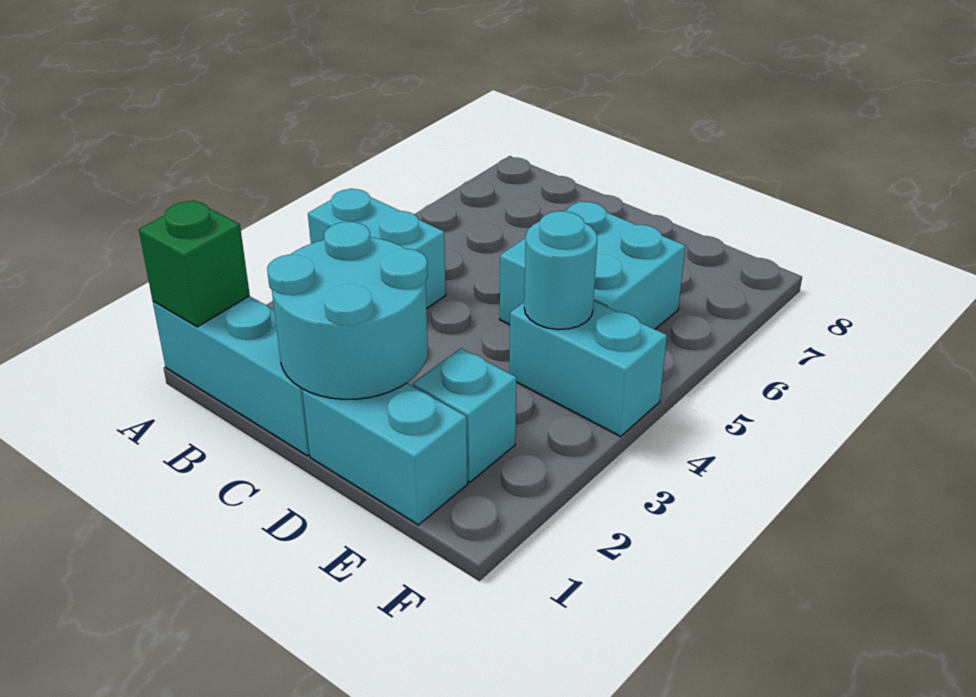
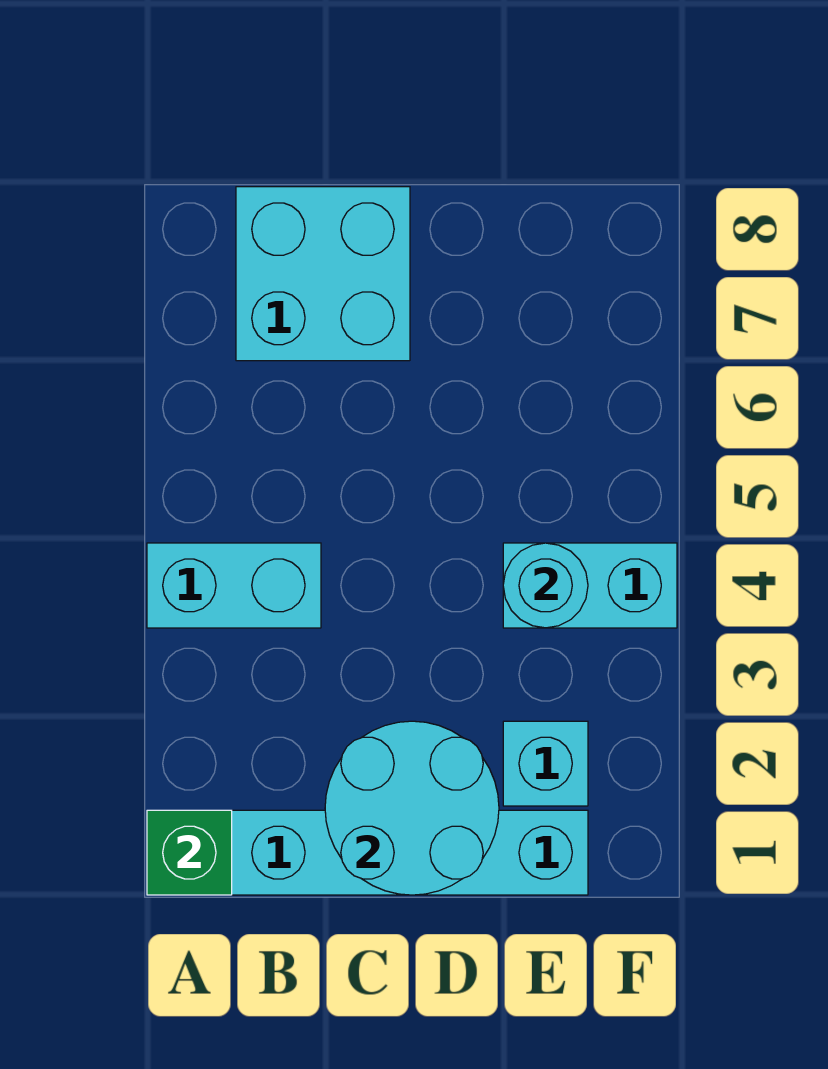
cyan 2x2 brick [500,201,685,329] -> cyan 2x2 brick moved to [236,187,410,361]

